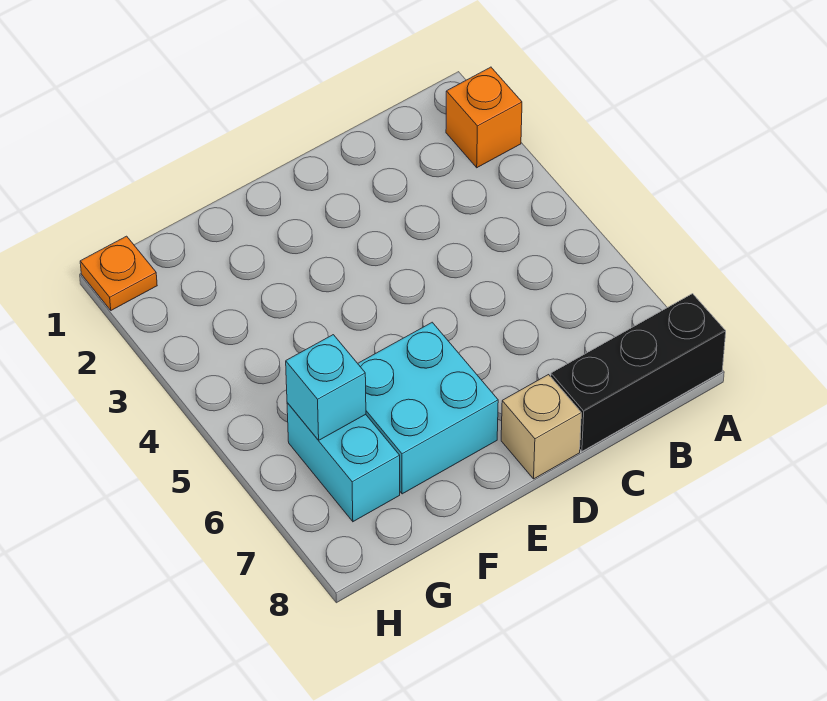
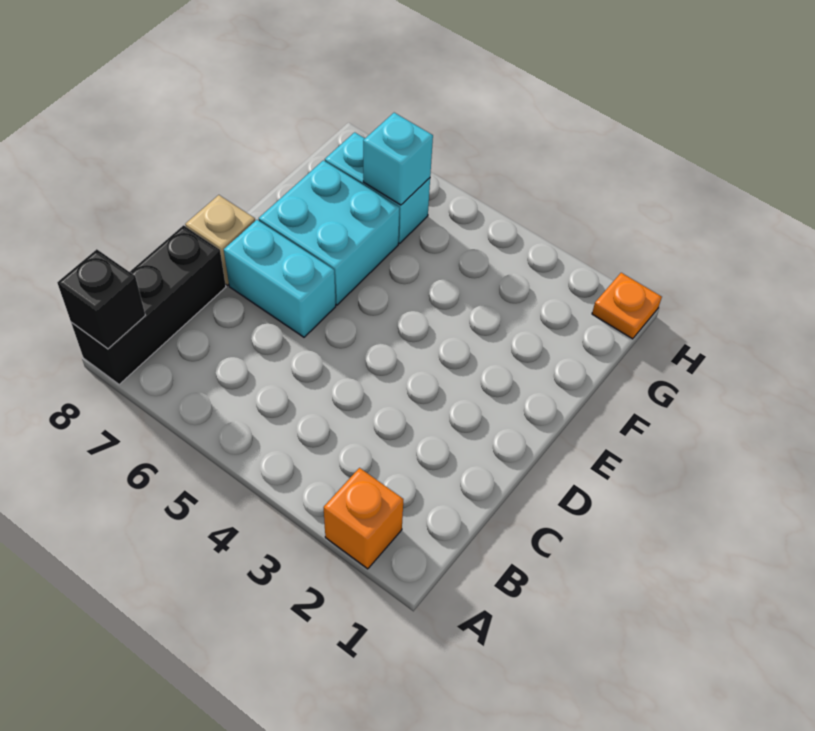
none -> black 1x1 brick [57,249,146,349]
none -> cyan 1x2 brick [224,220,336,337]

